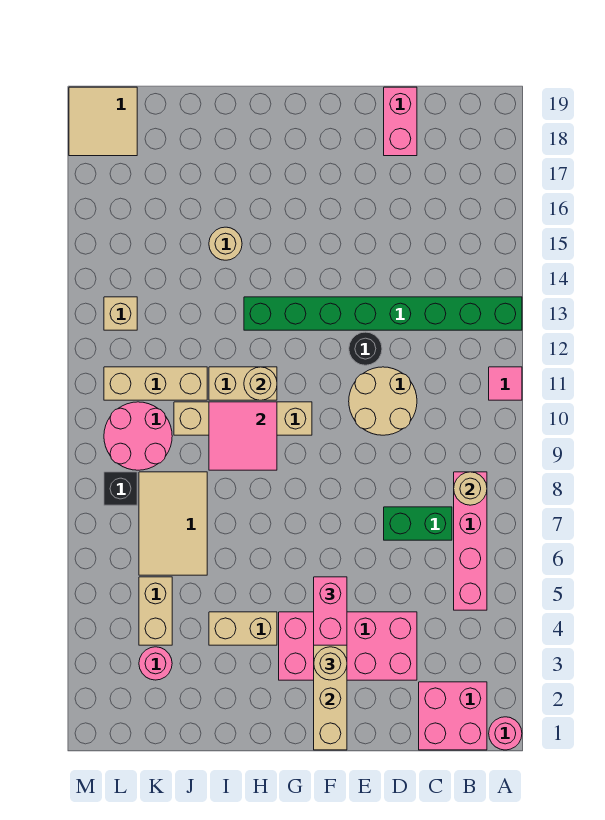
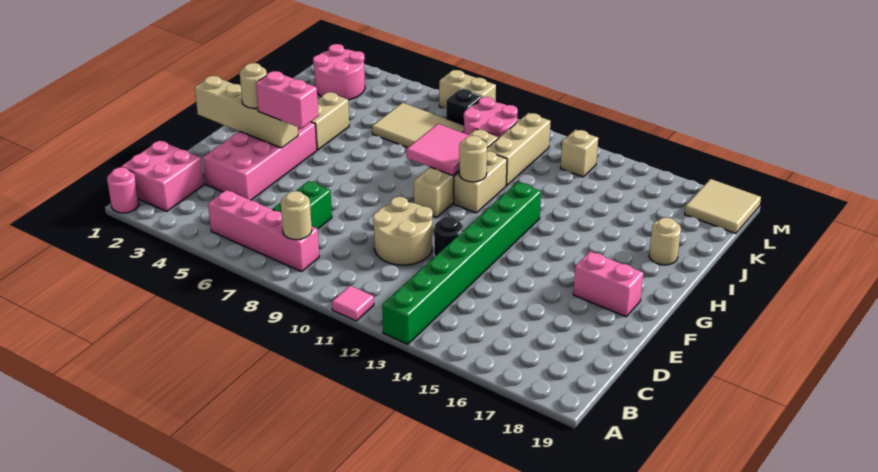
pink 1x2 brick [384,87,417,156] -> pink 1x2 brick moved to [573,252,643,317]
tan 1x1 round brick [209,227,242,260] -> tan 1x1 round brick moved to [649,217,681,265]
pink 1x1 round brick [139,647,172,680] -> pink 2x2 round brick [313,44,365,100]
tan 1x2 brick [139,577,172,645] -> tan 1x2 brick moved to [439,70,496,109]

